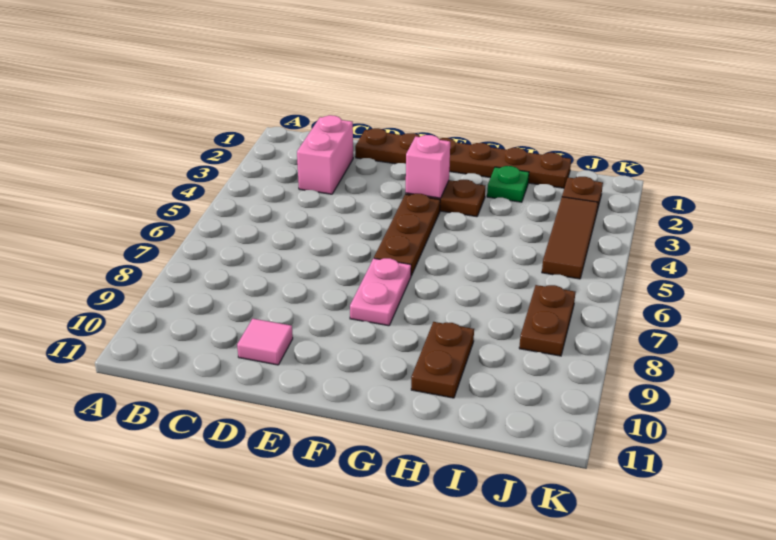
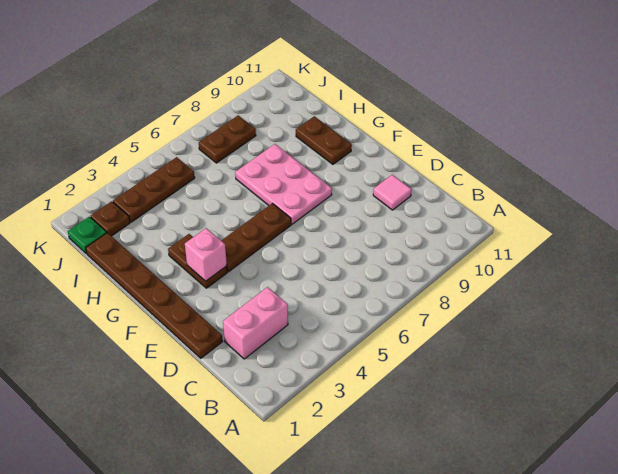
pink 1x2 plate [350,258,411,326] -> pink 2x3 plate [235,144,332,224]
green 1x1 plate [487,166,529,202] -> green 1x1 plate moved to [68,217,107,253]
brown 1x2 plate [411,322,474,398] -> brown 1x2 plate turned to [296,116,352,164]
brown 1x3 tile [542,197,598,279] -> brown 1x3 plate [113,157,195,222]

